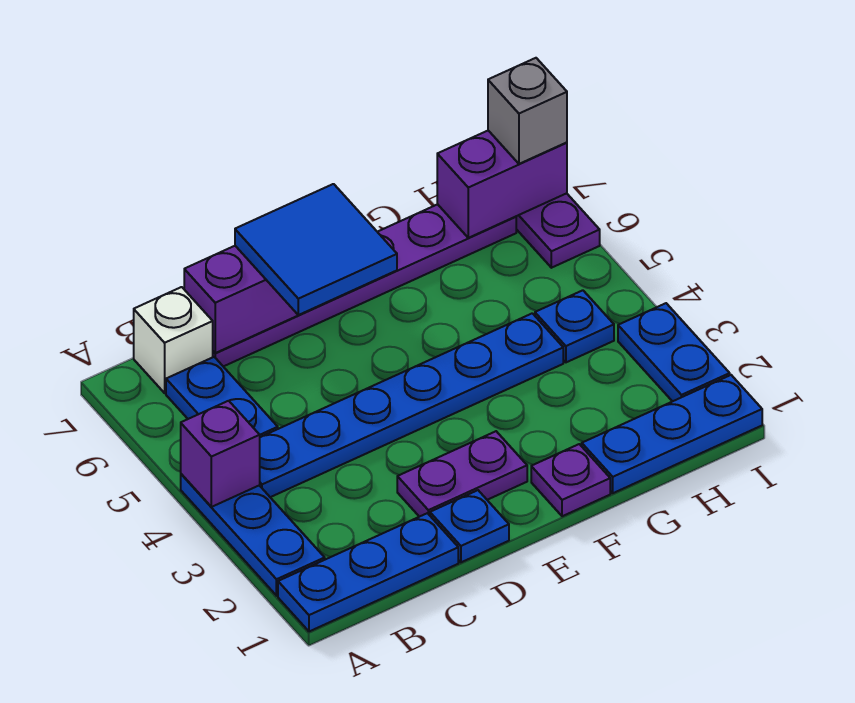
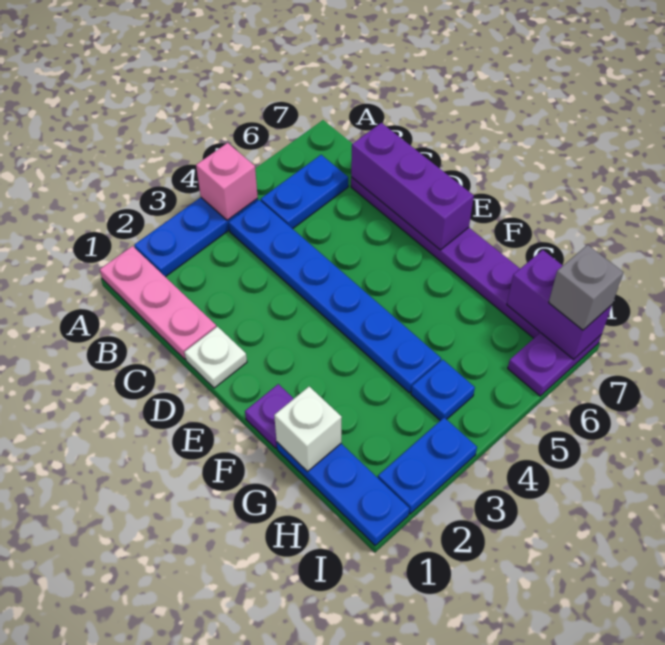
blue 1x3 plate [278,513,458,632] -> pink 1x3 plate [100,246,216,359]
purple 1x1 brick [181,401,260,507] -> pink 1x1 brick [196,143,258,220]
white 1x1 brick [134,287,213,393] -> white 1x1 brick moved to [274,387,342,472]
blue 1x1 plate [430,490,509,562] -> white 1x1 plate [184,327,247,388]
purple 1x2 plate [397,431,527,517] -> none
blue 2x2 tile [235,184,397,315] -> none

